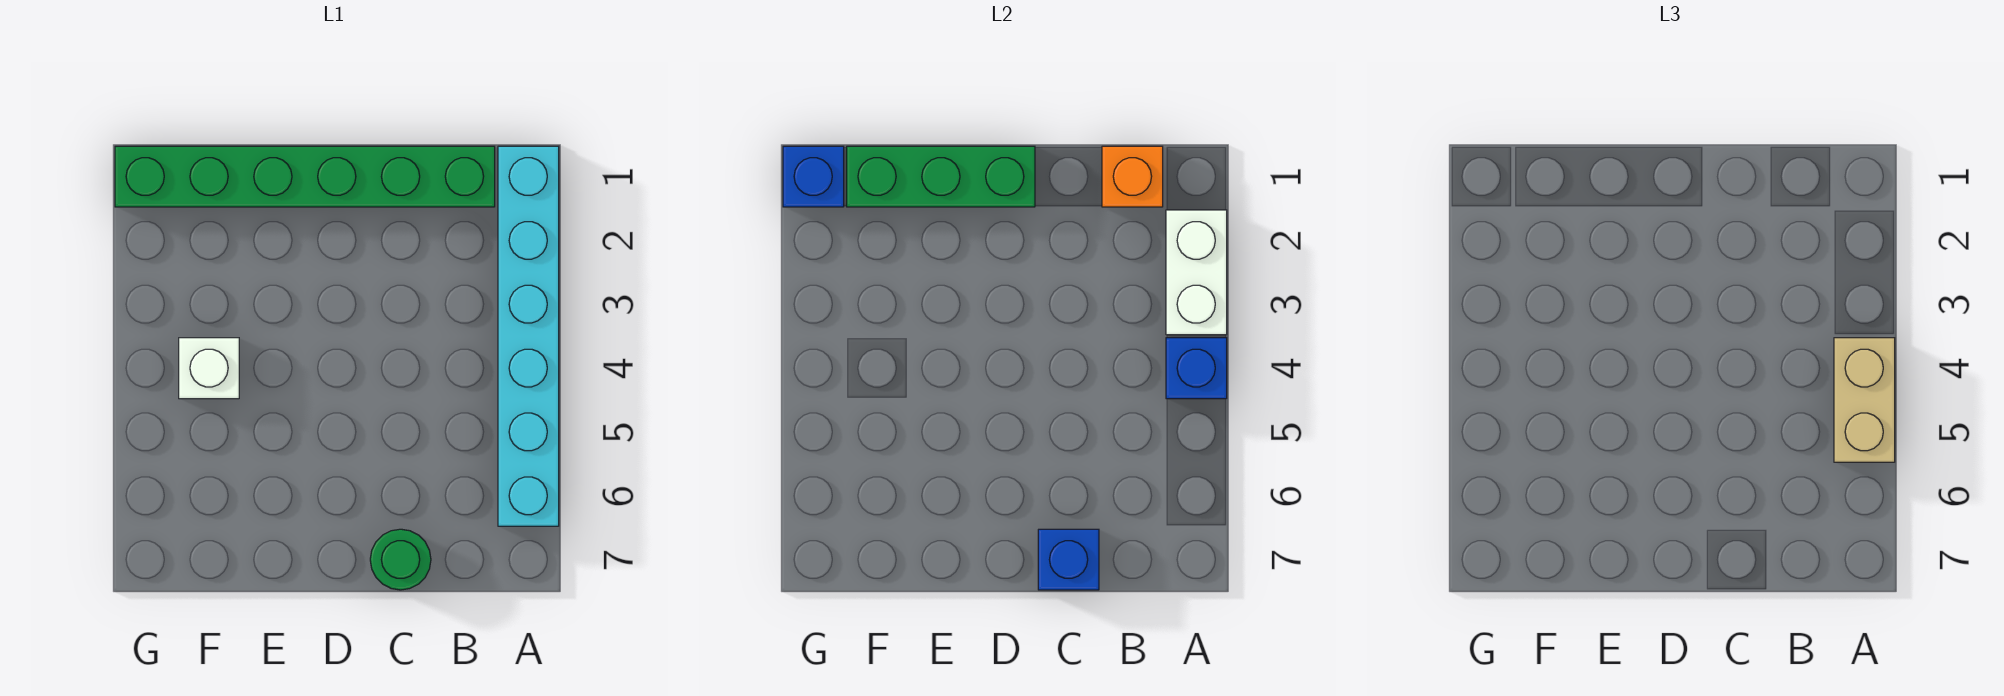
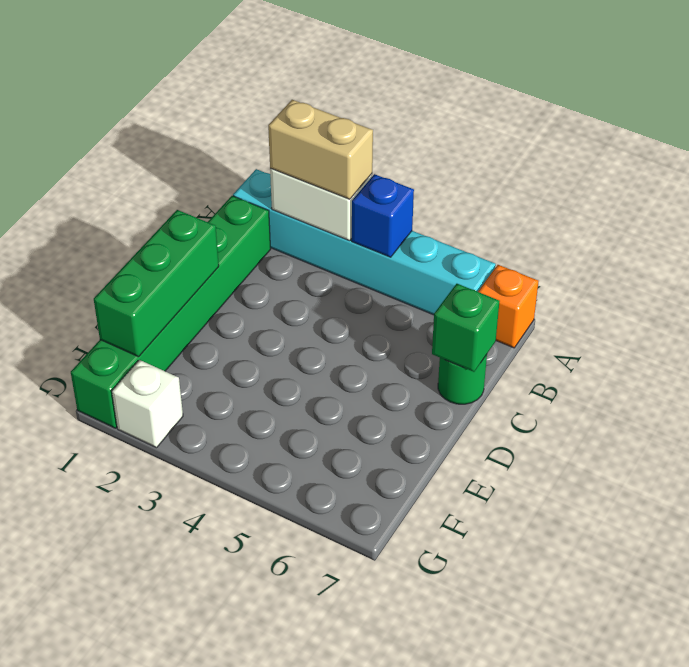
tan 1x2 brick [1834,338,1895,462] -> tan 1x2 brick moved to [268,100,373,199]
orange 1x1 brick [1102,146,1163,207] -> orange 1x1 brick moved to [478,265,539,348]
blue 1x1 brick [1038,529,1099,590] -> green 1x1 brick [432,284,500,372]
white 1x1 brick [179,338,239,399] -> white 1x1 brick moved to [112,360,183,448]
blue 1x1 brick [783,146,844,207] -> none

